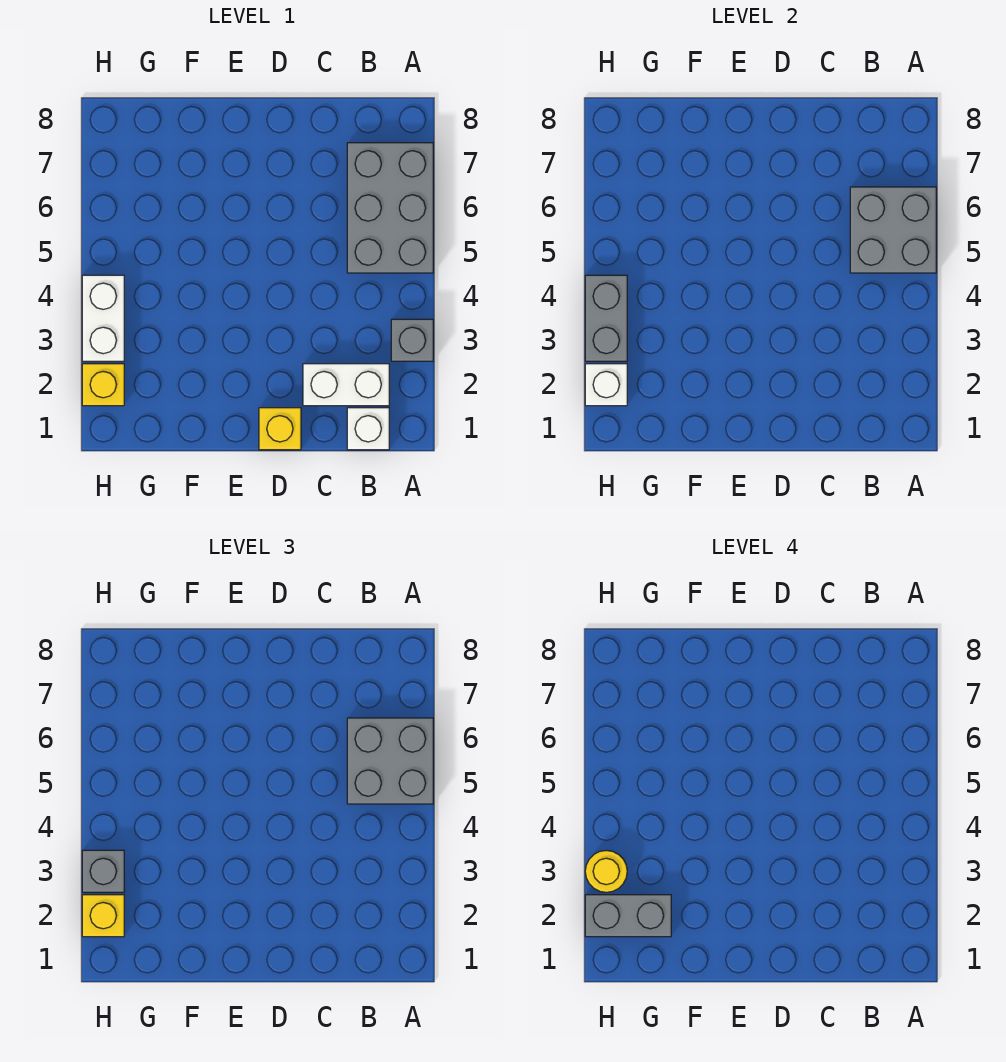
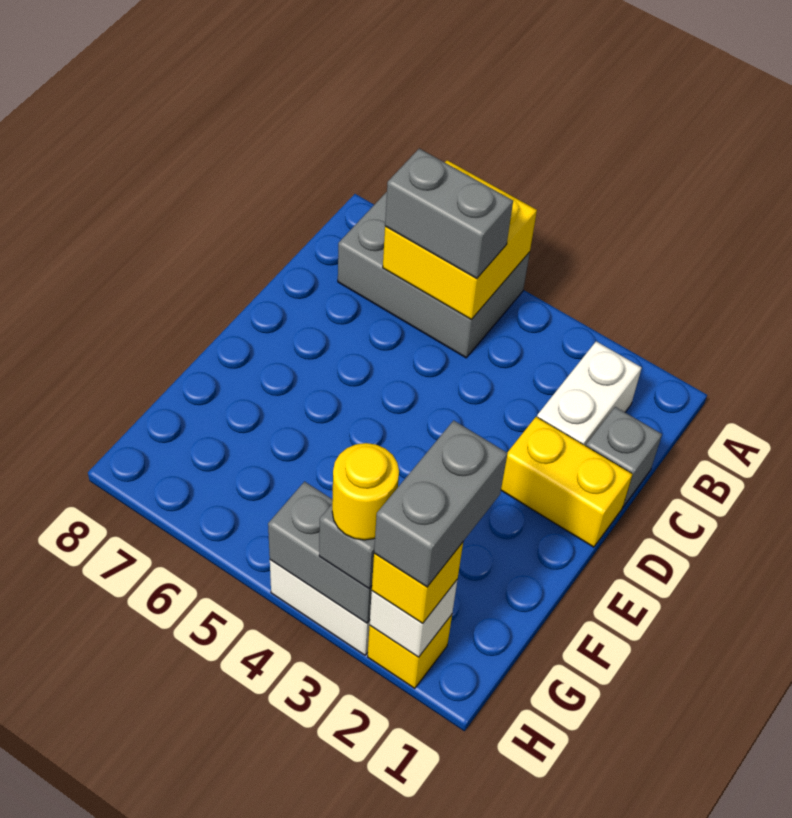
grey 1x1 brick [391,319,433,361] -> grey 1x1 brick moved to [586,407,662,507]
grey 2x2 brick [850,187,936,273] -> yellow 2x2 brick [383,160,537,320]
grey 2x2 brick [347,718,433,804] -> grey 1x2 brick [385,149,513,279]
white 1x1 brick [347,408,389,450] -> none
yellow 1x1 brick [259,408,301,450] -> yellow 1x2 brick [501,417,632,547]

